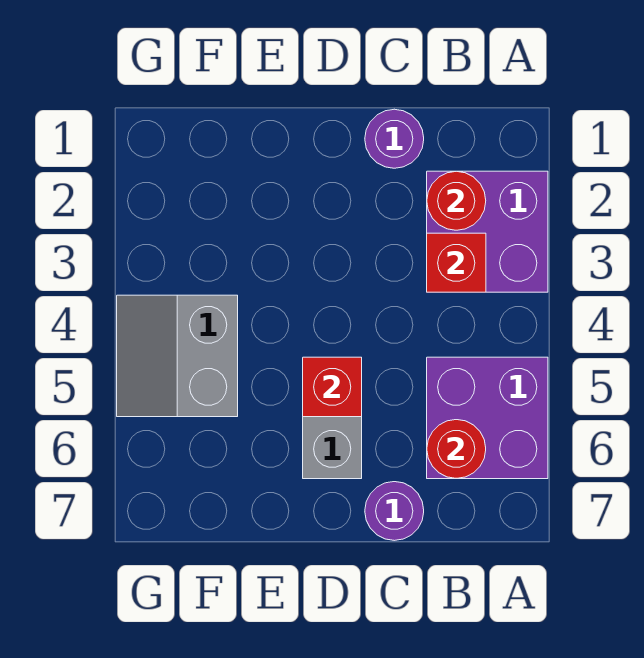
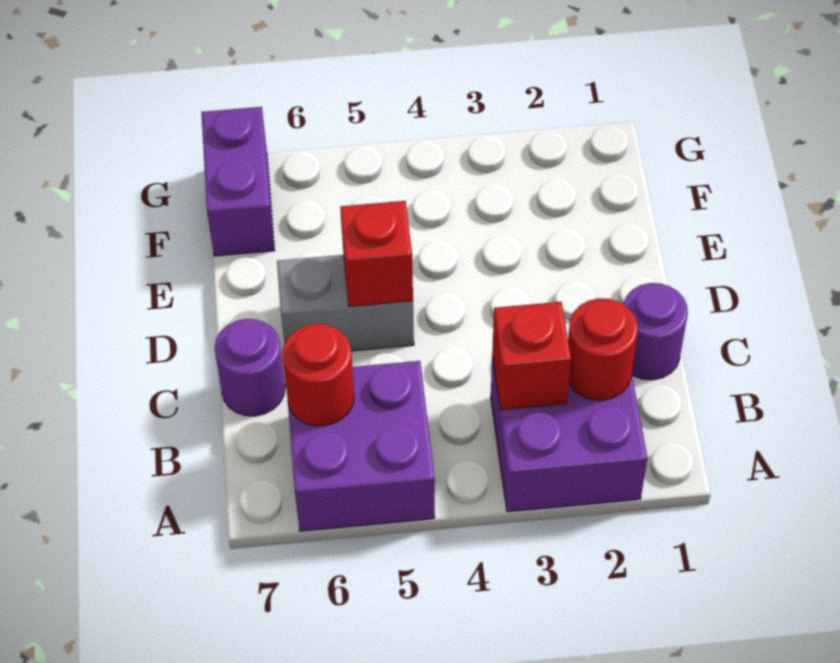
grey 2x2 slope [117,295,238,417] -> none
none -> purple 1x2 brick [201,107,275,256]

